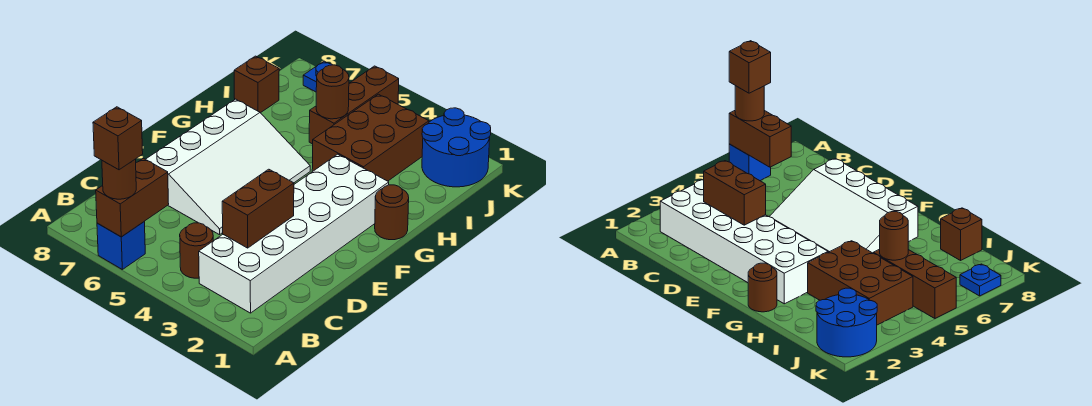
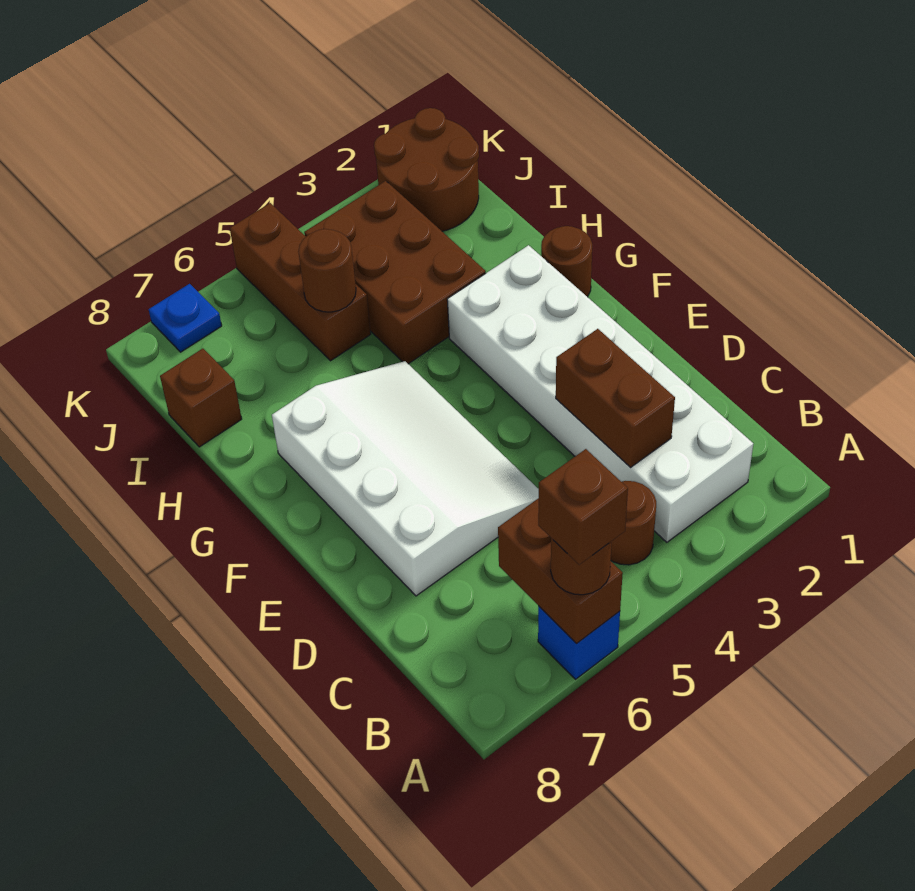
blue 2x2 round brick [422,108,491,187] -> brown 2x2 round brick [374,108,479,231]

